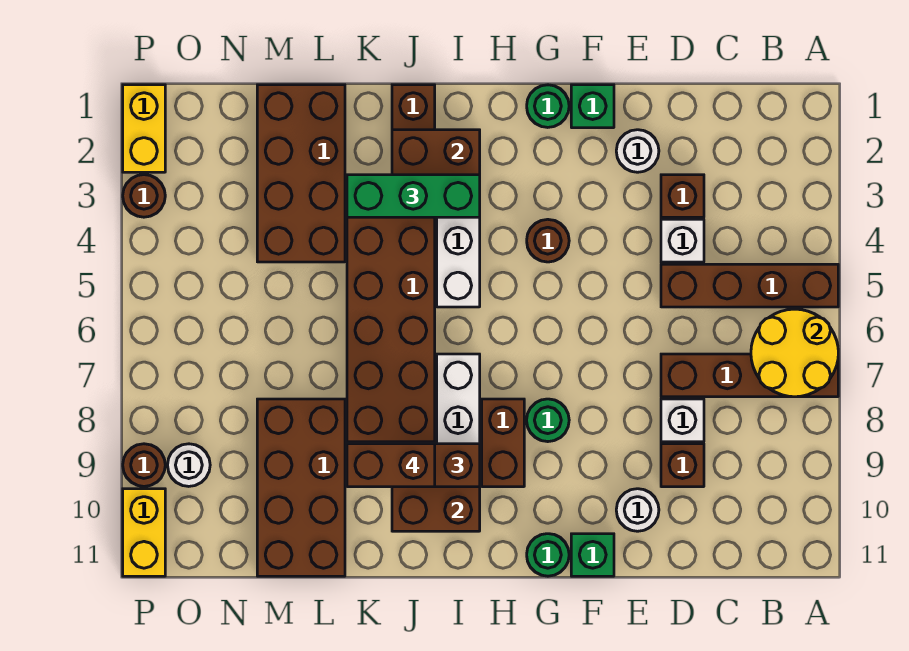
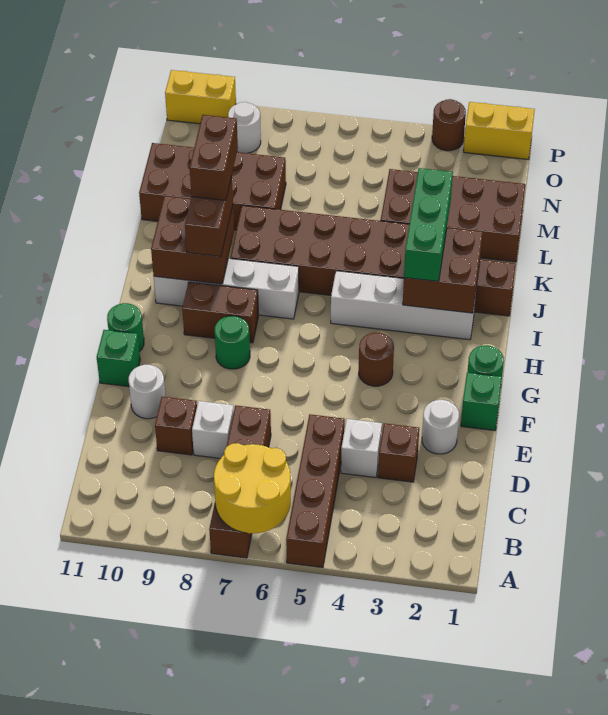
brown 1x1 round brick [123,444,165,486] -> none

